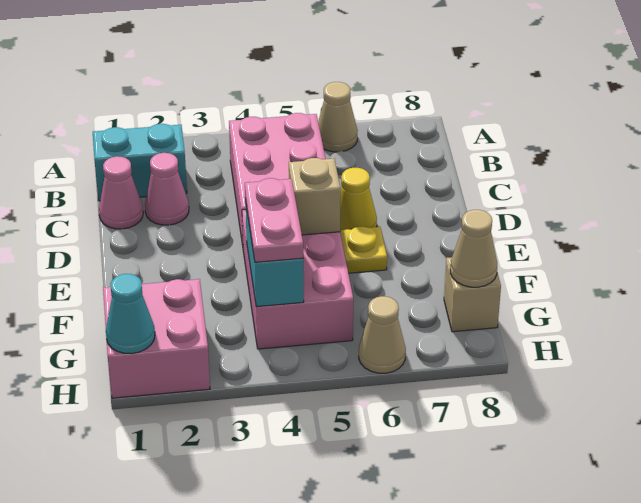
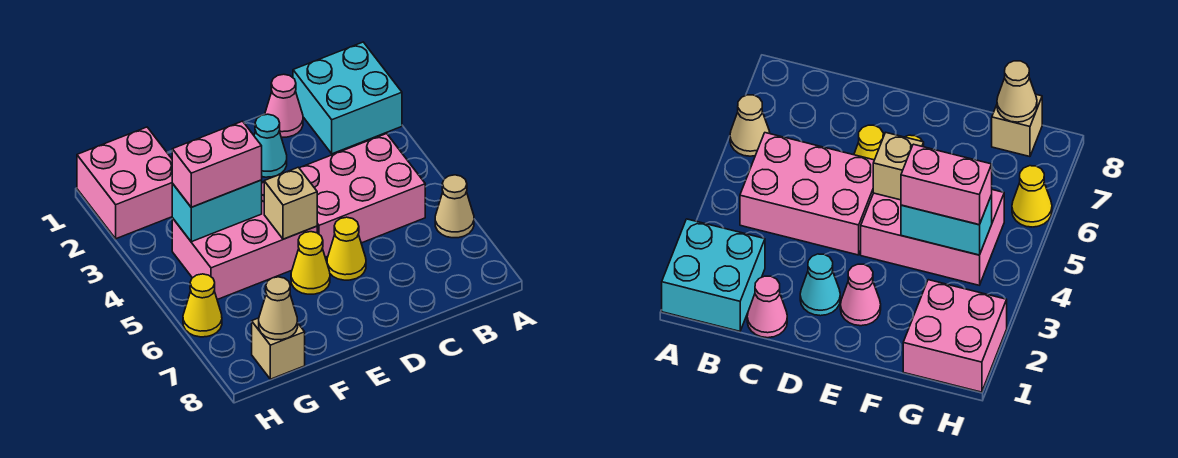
cyan 1x2 brick [93,124,187,201] -> cyan 2x2 brick [293,42,402,154]
pink 1x1 cone [145,153,189,225] -> pink 1x1 cone moved to [840,264,881,326]
yellow 1x1 plate [340,227,387,273] -> yellow 1x1 cone [291,232,330,294]
pink 1x2 plate [245,178,303,262] -> pink 1x2 brick [172,121,262,207]
cyan 1x1 cone [106,274,155,354] -> cyan 1x1 cone moved to [254,114,287,177]
tan 1x1 cone [359,296,406,373] -> yellow 1x1 cone [183,274,222,337]

